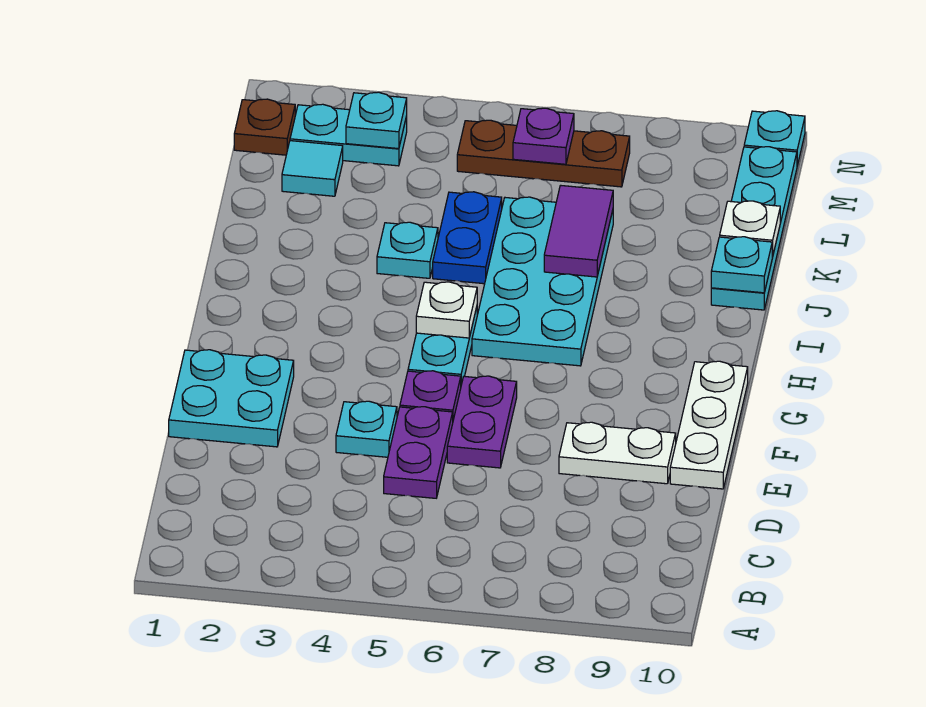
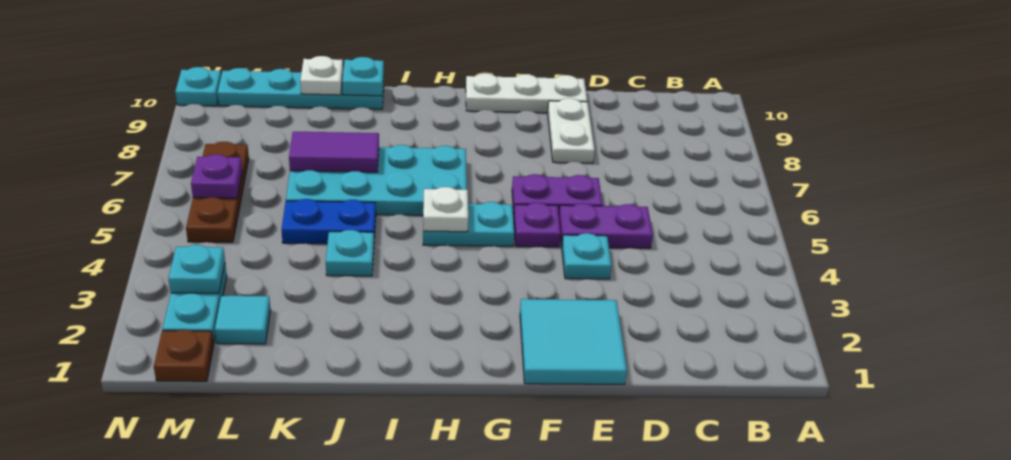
cyan 2x2 plate [169,350,294,447] -> cyan 2x2 tile [520,299,627,384]

